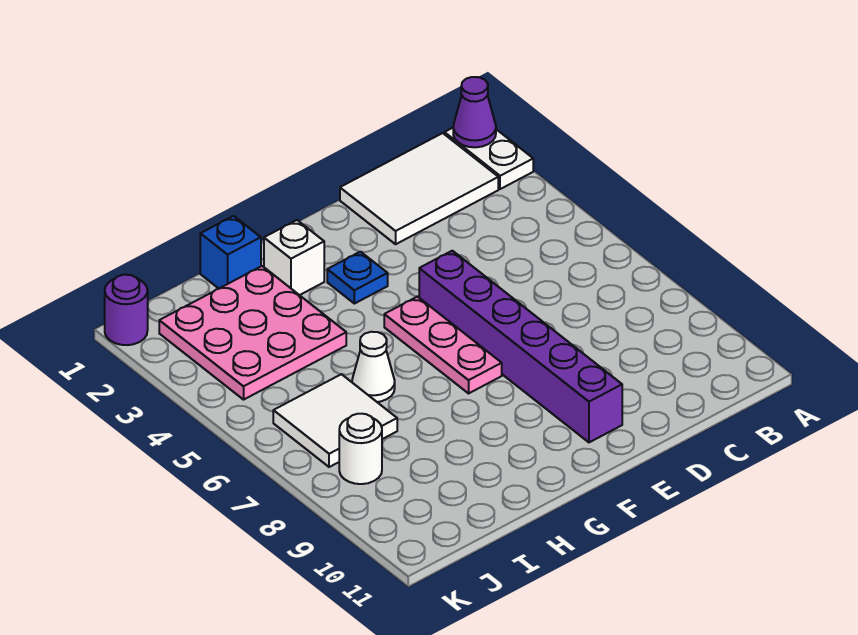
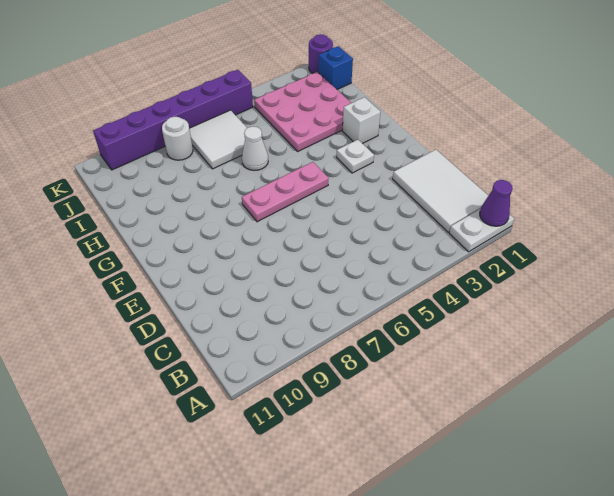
purple 1x6 brick [419,251,622,442] -> purple 1x6 brick moved to [93,70,253,170]
blue 1x1 plate [327,252,388,304] -> white 1x1 plate [337,140,374,173]
blue 1x1 brick [200,216,261,288] -> blue 1x1 brick moved to [318,46,353,89]

